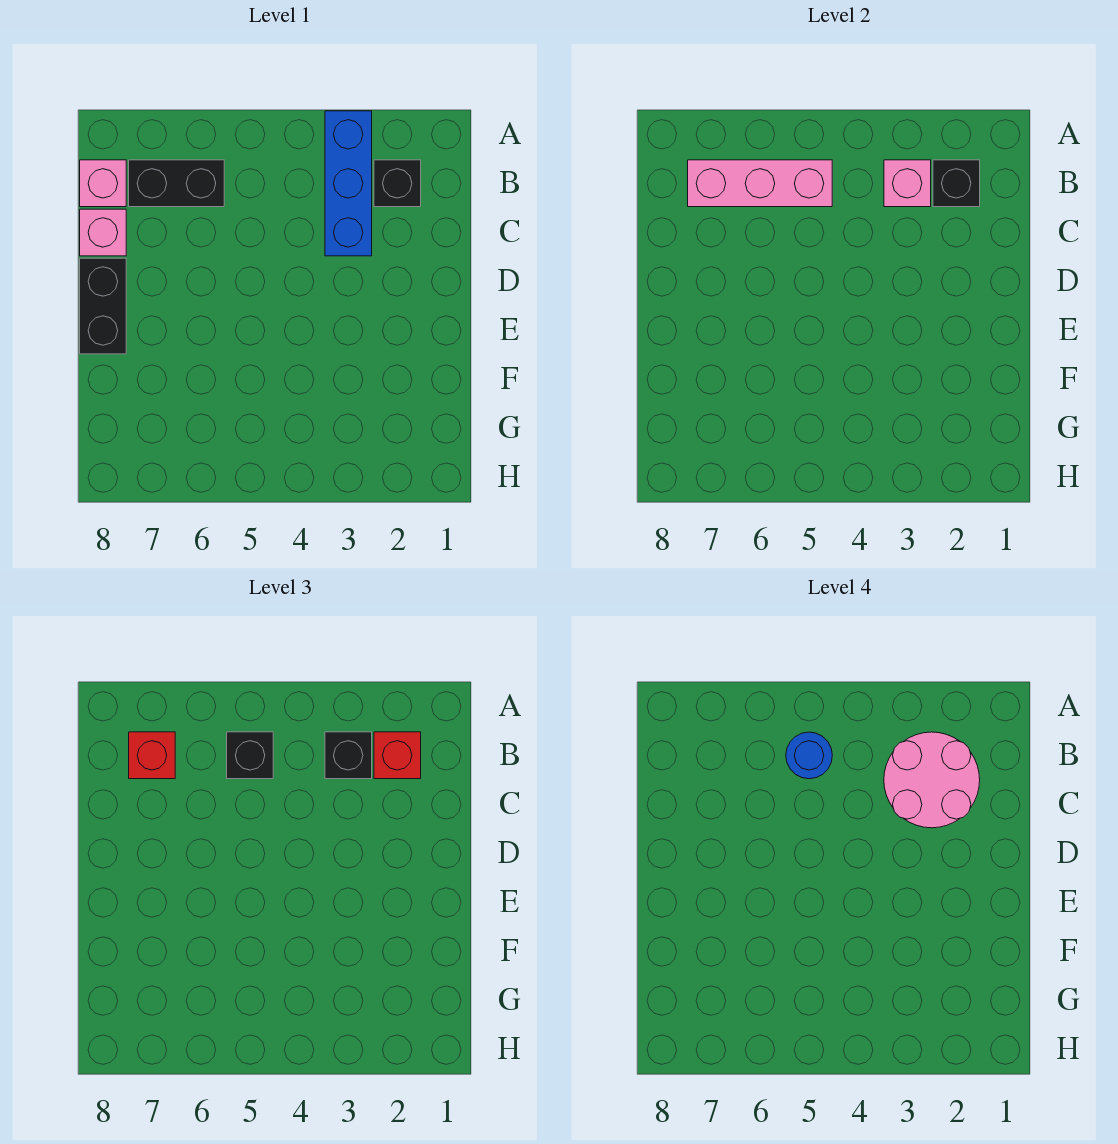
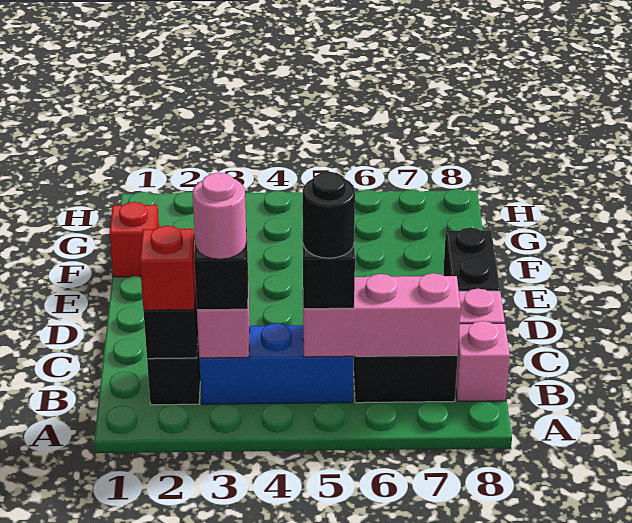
blue 1x3 brick [325,111,372,256] -> blue 1x3 brick turned to [199,323,353,404]
pink 2x2 round brick [884,732,980,828] -> pink 1x1 round brick [193,173,246,259]
blue 1x1 round brick [786,732,832,779] -> black 1x1 round brick [303,172,355,258]
red 1x1 brick [129,732,175,779] -> red 1x1 brick moved to [110,202,159,277]

